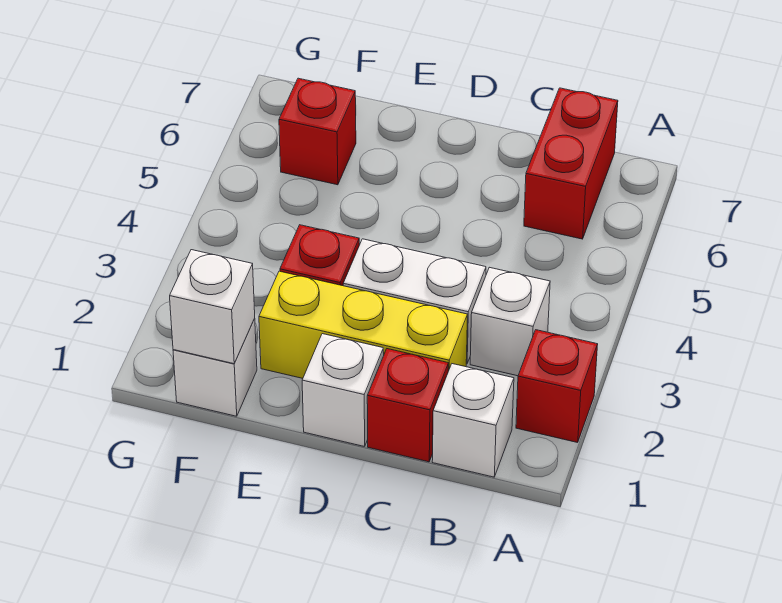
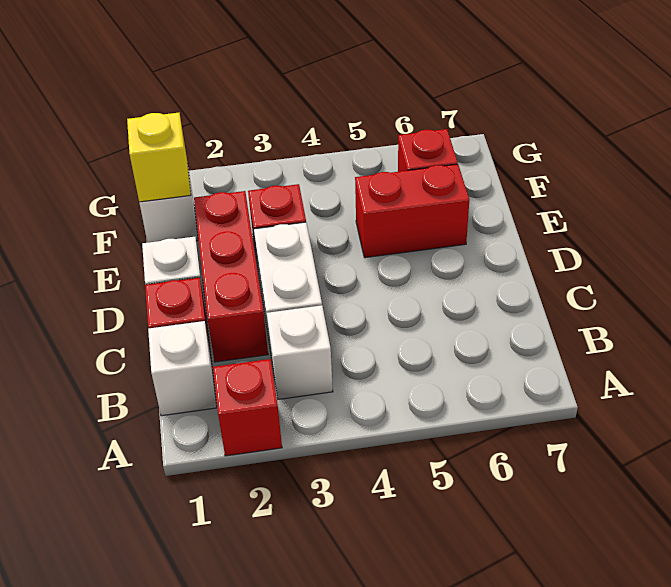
red 1x2 brick [524,88,618,239] -> red 1x2 brick moved to [355,164,469,258]
yellow 1x3 brick [259,271,468,378] -> red 1x3 brick [194,191,268,362]
white 1x1 brick [170,250,255,364] -> yellow 1x1 brick [127,113,191,202]

